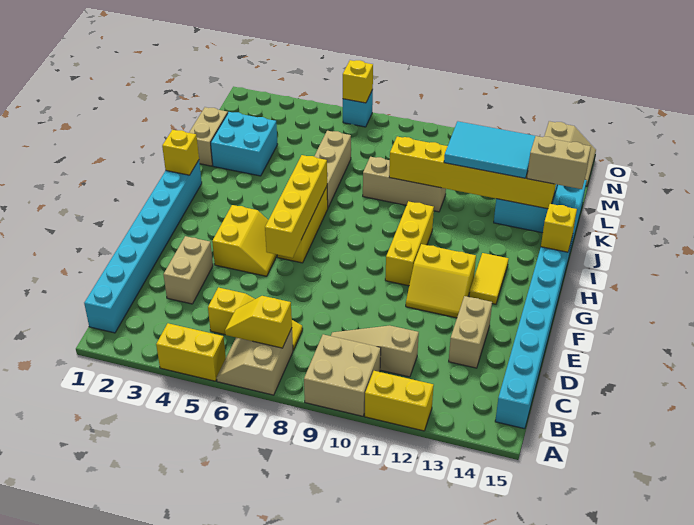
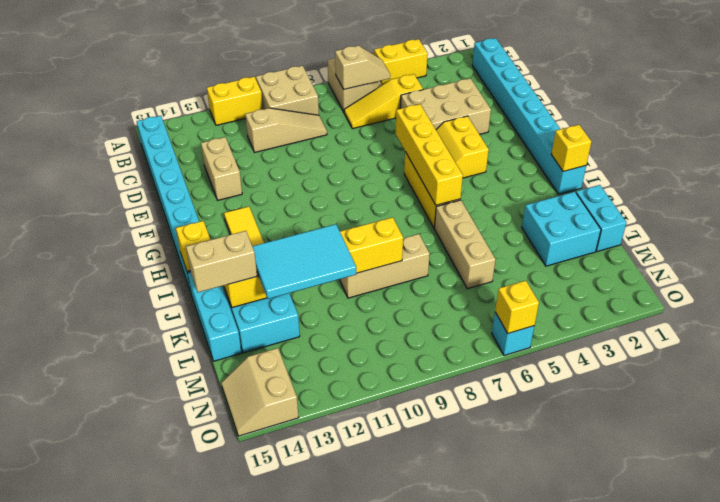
yellow 1x2 slope [225,296,292,348] -> tan 1x2 slope [335,46,390,89]
tan 1x2 brick [163,236,213,304] -> tan 2x3 brick [400,78,491,134]
yellow 2x2 slope [406,244,476,318] -> none
yellow 1x3 brick [385,201,434,286] -> none
tan 1x2 brick [189,107,228,166] -> cyan 1x2 brick [576,185,627,252]

